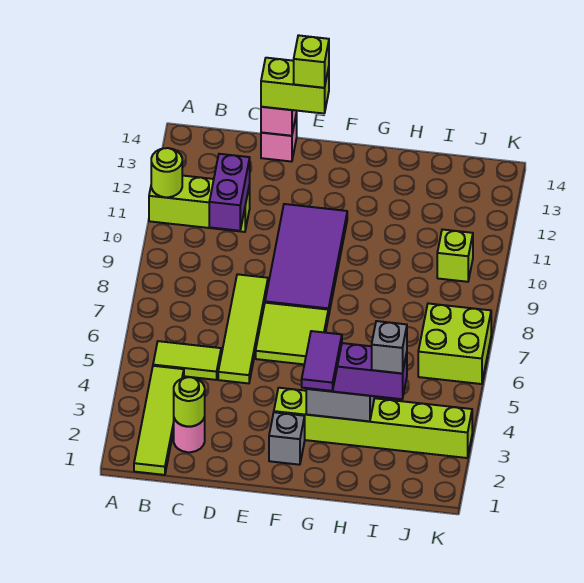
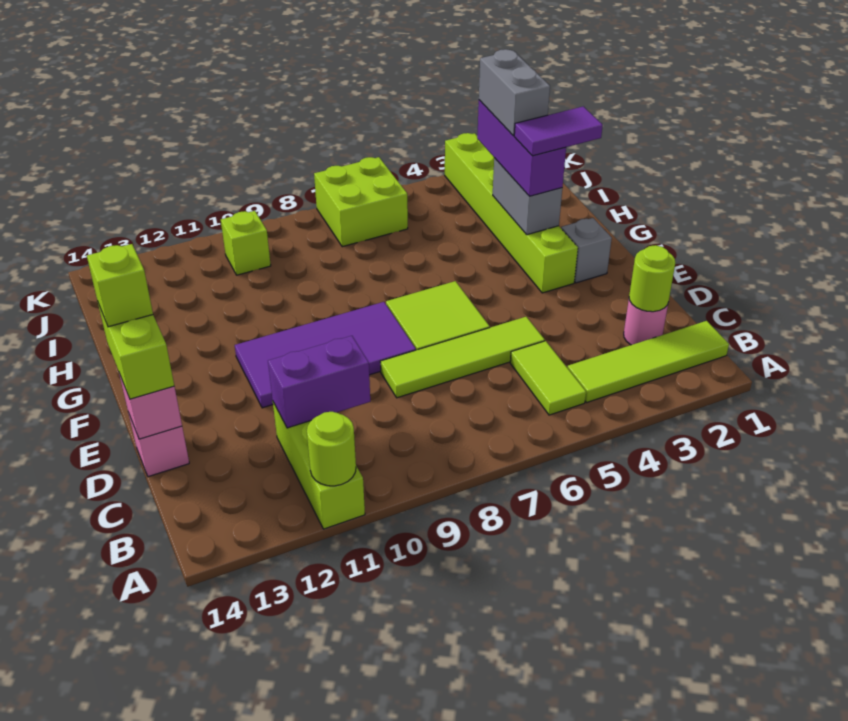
grey 1x1 brick [372,321,407,373] -> grey 1x2 brick [479,49,550,136]

